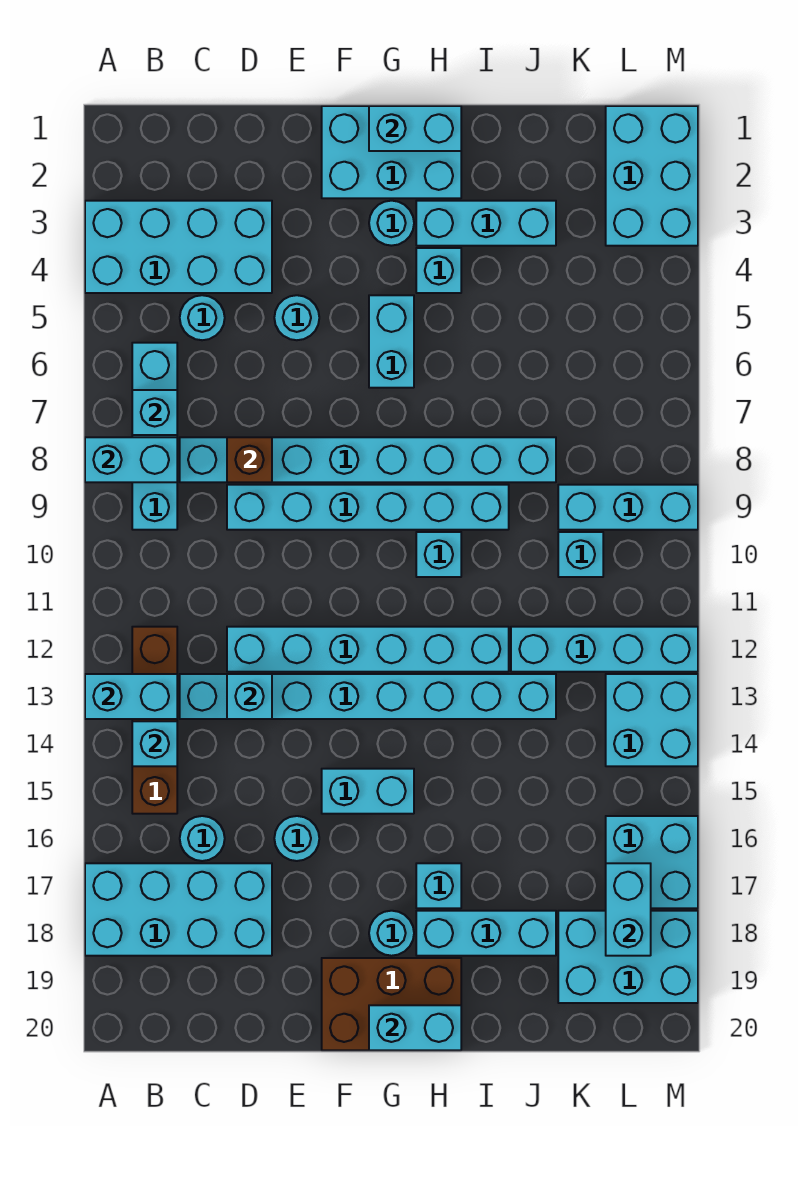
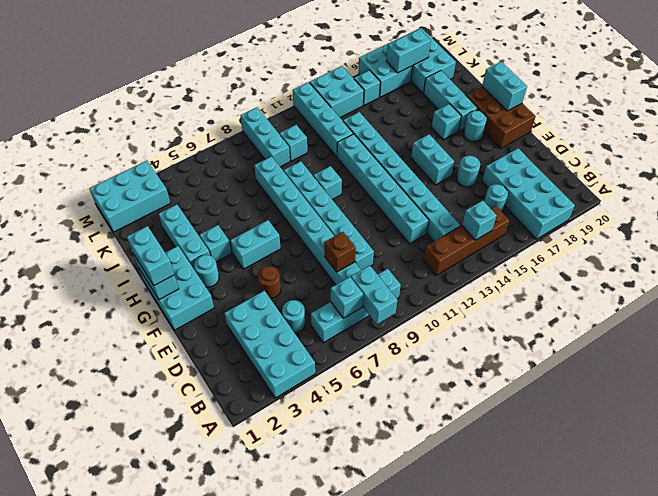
cyan 1x2 brick [85,674,177,719] -> cyan 1x2 brick moved to [127,226,174,285]
cyan 1x1 brick [227,674,272,719] -> cyan 1x1 brick moved to [354,70,380,105]
cyan 1x1 round brick [274,295,319,340] -> brown 1x1 round brick [258,266,281,299]

